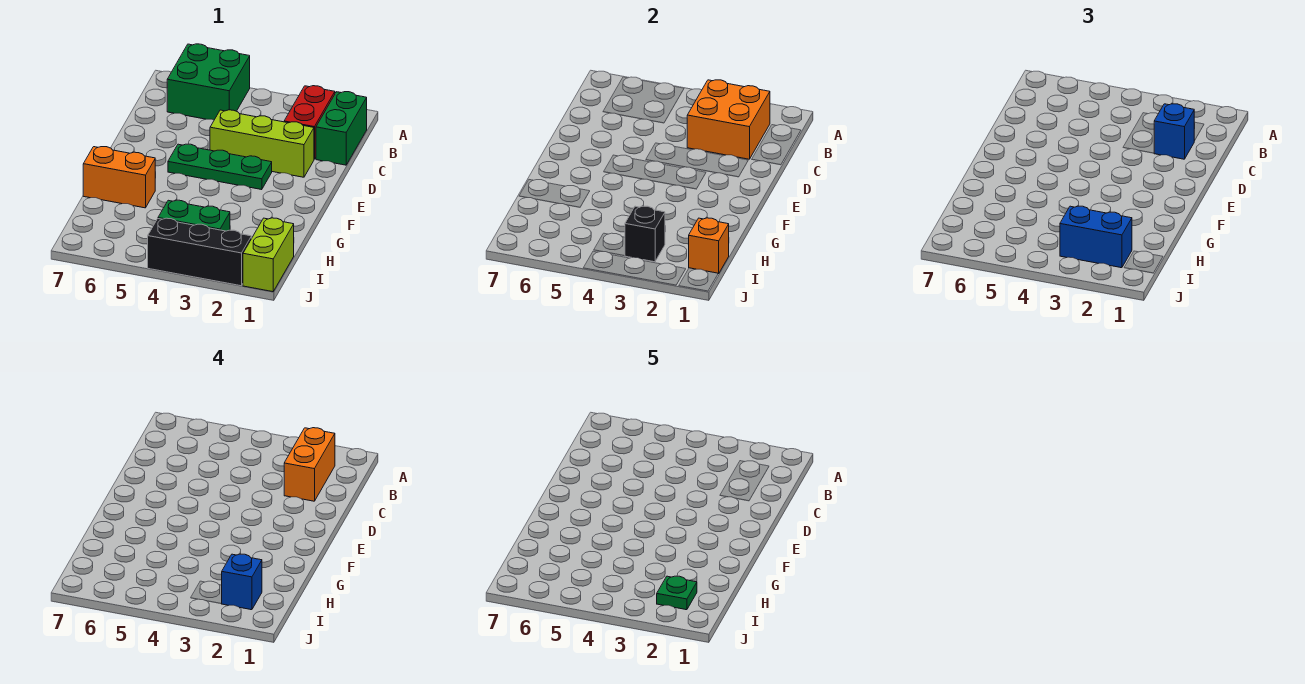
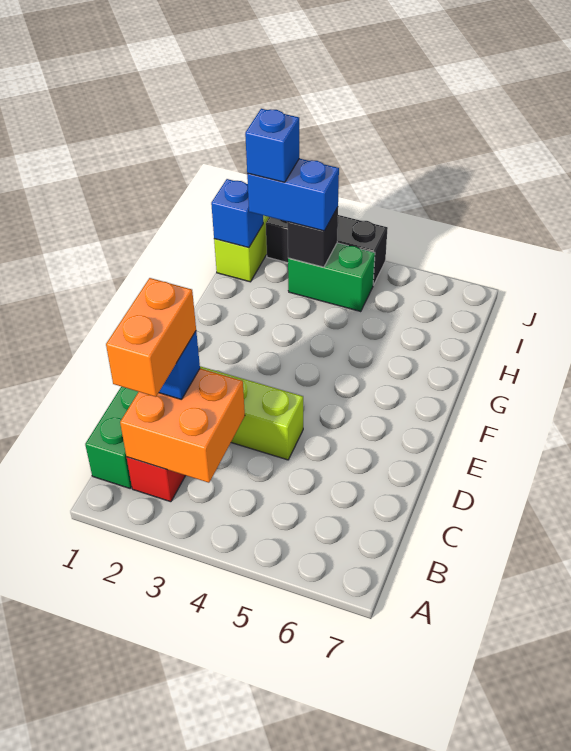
green 2x2 brick [167,44,250,120] -> none
green 1x3 plate [168,144,272,190] -> none
orange 1x2 brick [83,147,155,208] -> none
orange 1x1 brick [689,218,729,274] -> blue 1x1 brick [211,179,263,248]
green 1x1 plate [657,576,697,610] -> none

